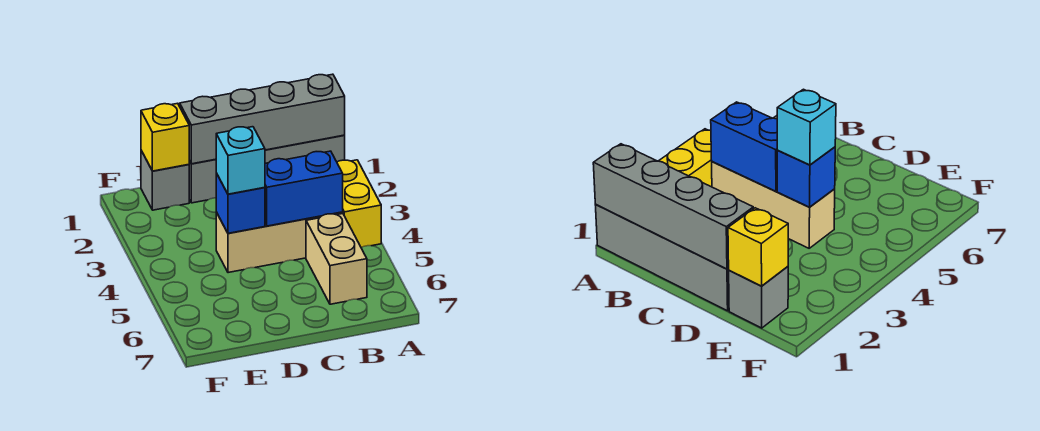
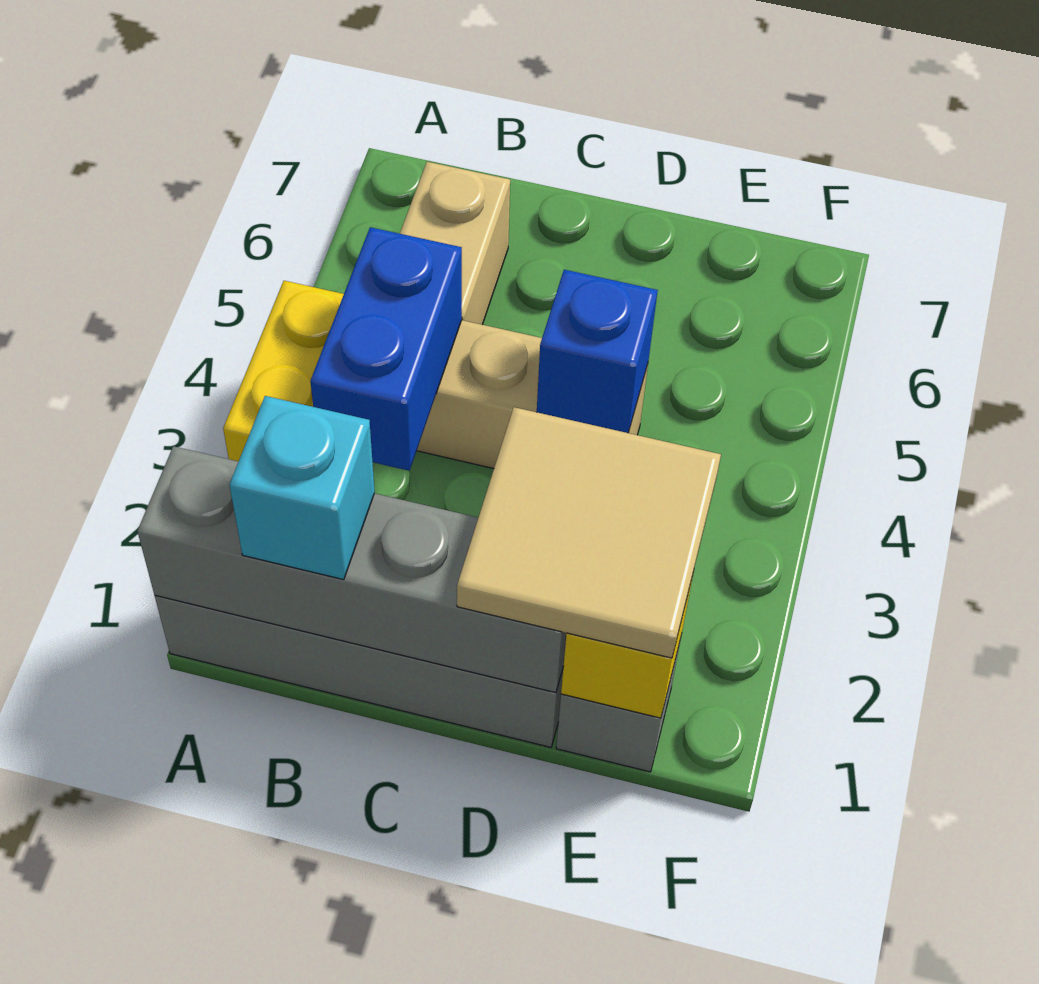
blue 1x2 brick [265,151,343,226] -> blue 1x2 brick turned to [310,227,462,471]
none -> tan 2x2 tile [457,407,721,658]
cyan 1x1 brick [216,127,265,194] -> cyan 1x1 brick moved to [230,396,375,580]

